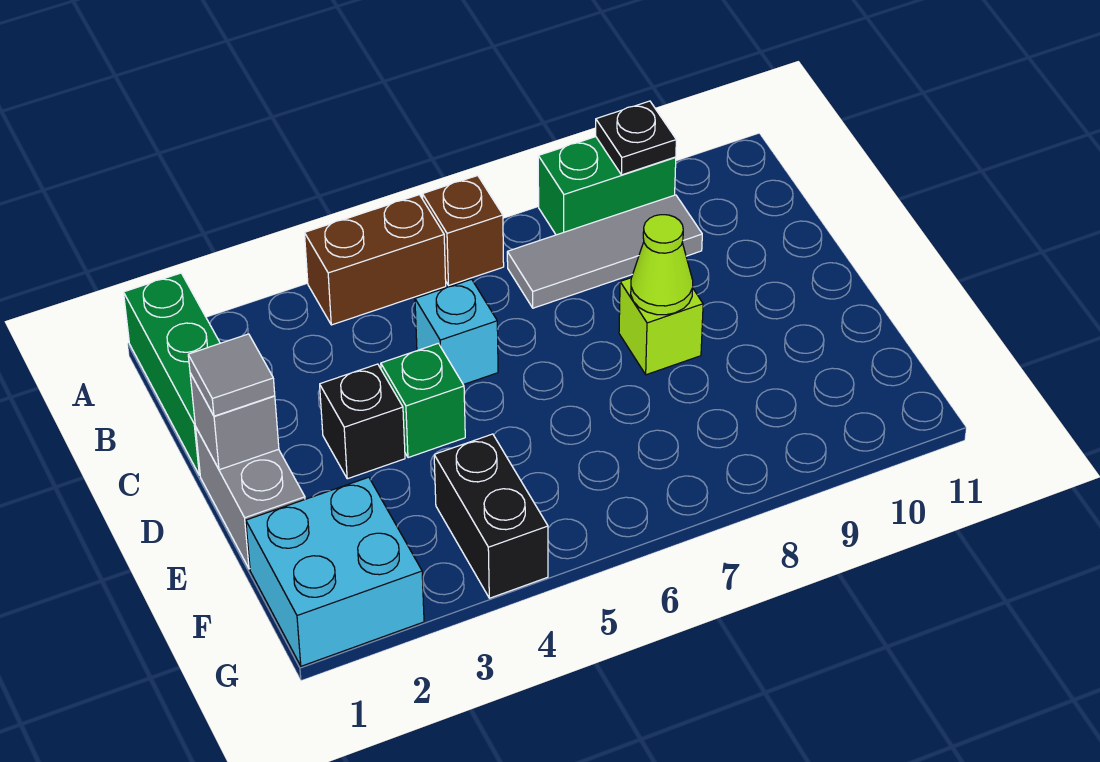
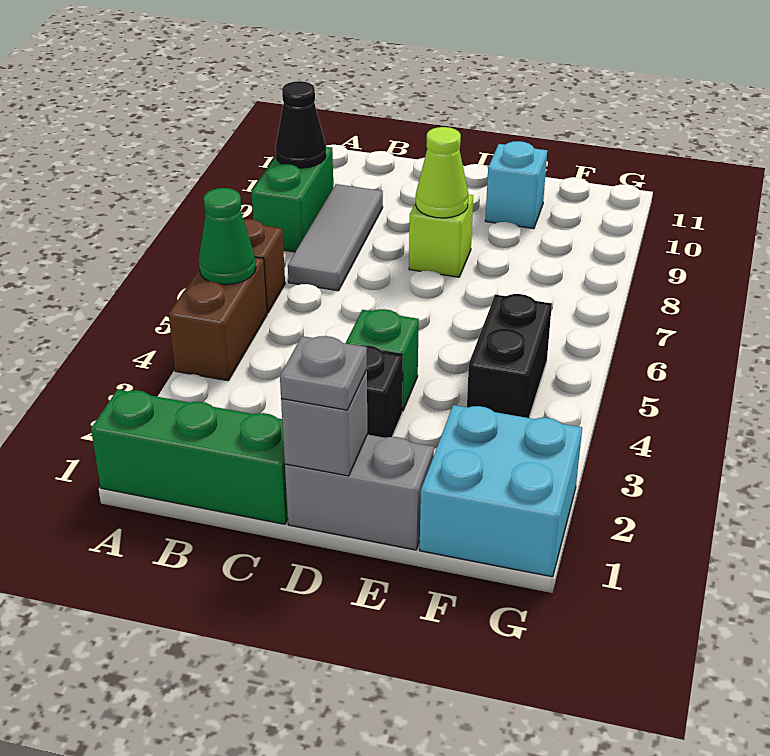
none -> green 1x1 cone [199,188,256,285]
black 1x1 plate [596,101,676,175] -> black 1x1 cone [276,81,326,168]
cyan 1x1 brick [415,279,498,385] -> cyan 1x1 brick moved to [485,141,547,229]
grey 1x1 tile [188,334,275,416] -> grey 1x1 plate [280,336,367,410]
black 1x2 brick [434,434,548,598] -> black 1x2 brick turned to [467,294,552,418]

